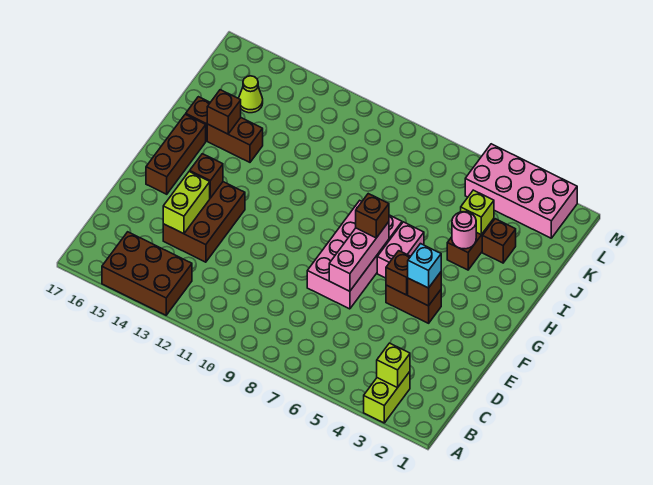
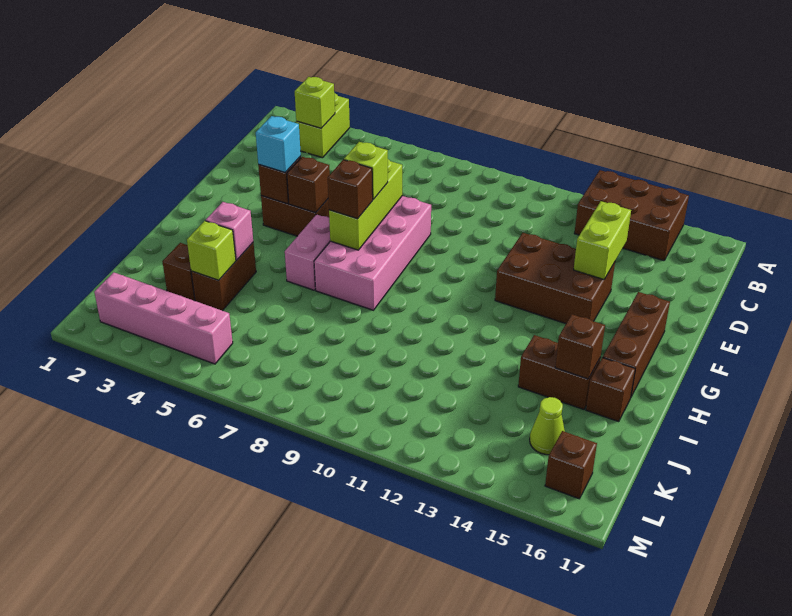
brown 2x3 brick [163,182,245,262] -> brown 2x3 brick turned to [495,233,615,324]
pink 1x3 brick [329,222,389,291] -> lime 1x3 brick [329,159,402,250]
none -> lime 1x1 brick [344,142,388,199]
brown 1x1 brick [190,154,223,198] -> brown 1x1 brick moved to [545,431,597,499]
pink 1x1 round brick [452,212,476,249] -> pink 1x1 brick [206,202,253,260]
pink 2x4 brick [465,144,577,238] -> pink 1x4 brick [94,272,233,364]

